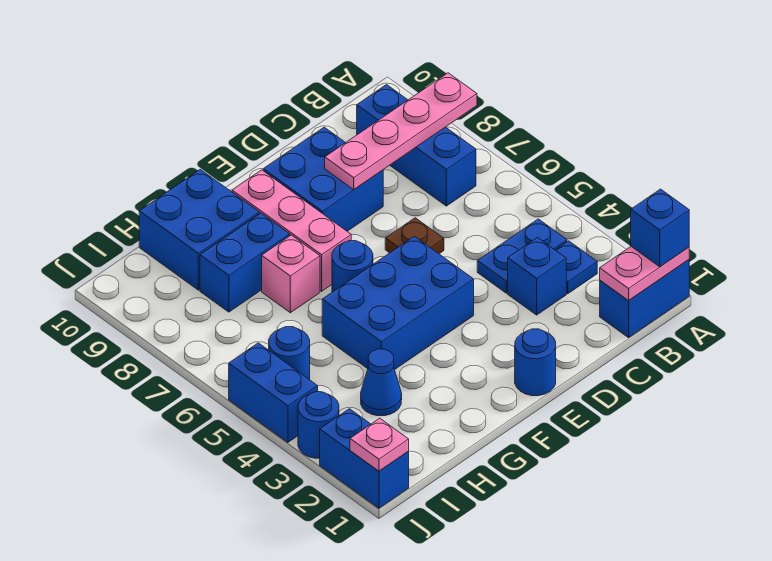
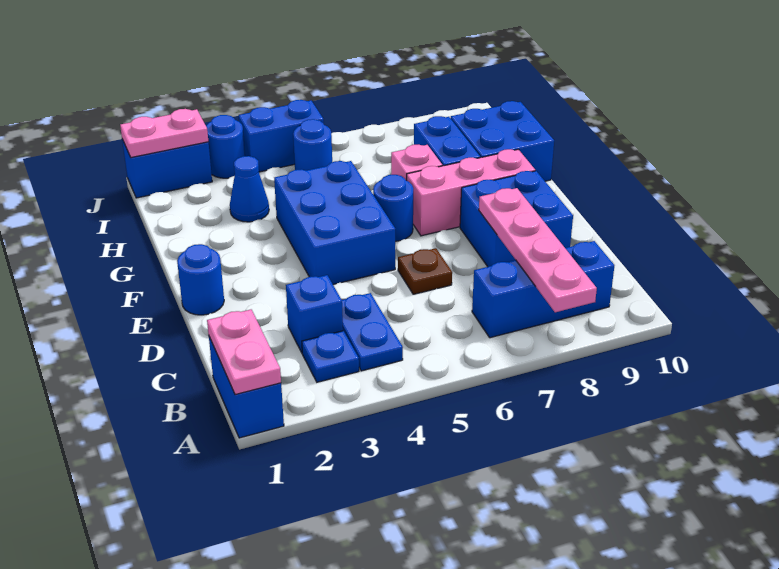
blue 1x1 brick [631,189,689,267] -> none
pink 1x1 plate [350,418,409,471] -> pink 1x2 plate [120,109,208,158]

